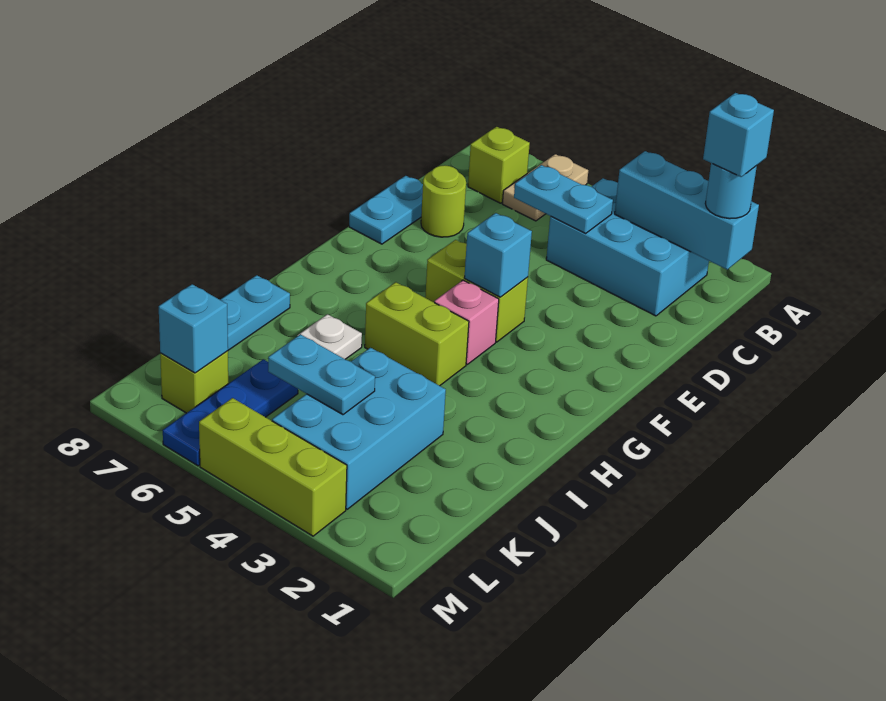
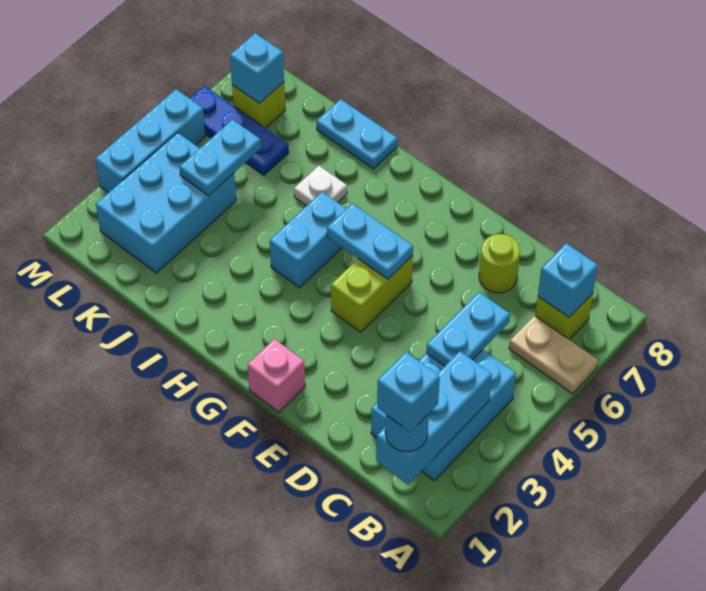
cyan 1x2 plate [349,176,423,244] -> cyan 1x2 plate moved to [327,203,413,279]
cyan 1x1 brick [464,213,532,297] -> cyan 1x1 brick moved to [538,243,598,317]
pink 1x1 brick [434,280,499,364] -> pink 1x1 brick moved to [247,339,305,412]
lime 1x2 brick [365,282,469,386] -> cyan 1x2 brick [270,192,346,288]
cyan 2x3 brick [272,348,446,509] -> cyan 2x3 brick turned to [96,133,236,273]
lime 1x3 brick [199,398,347,536] -> cyan 1x3 brick [95,89,206,193]

